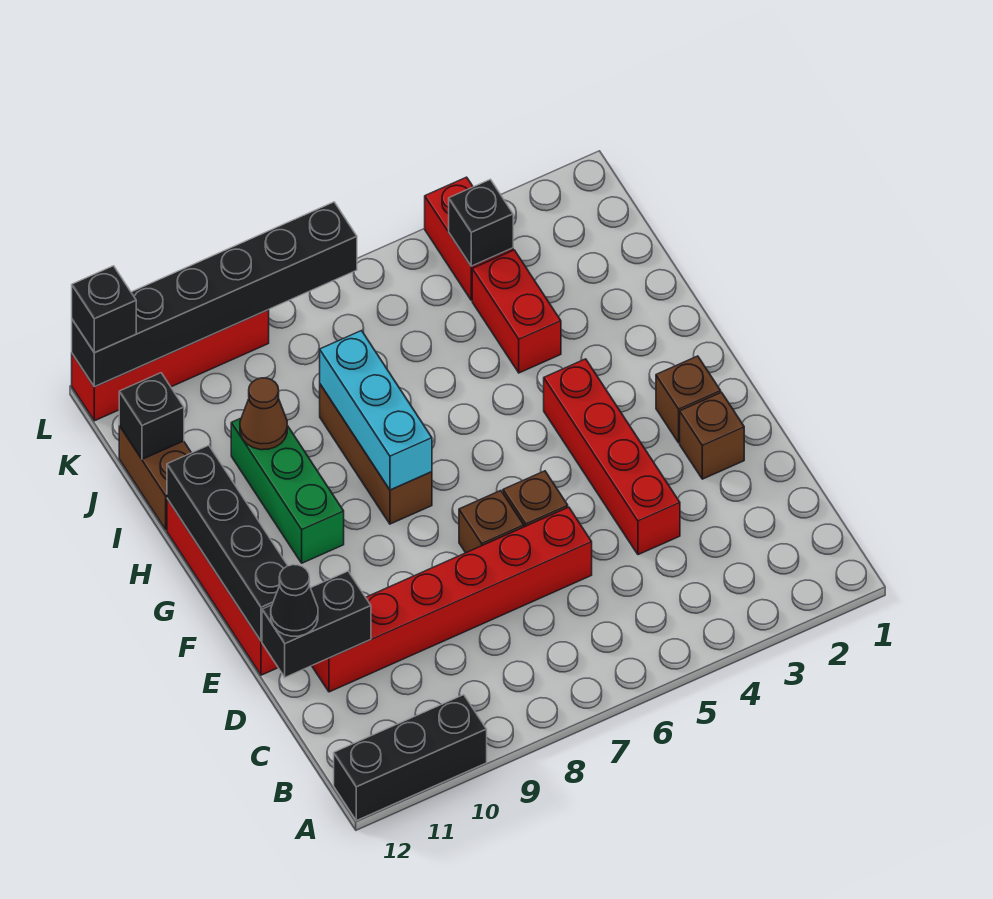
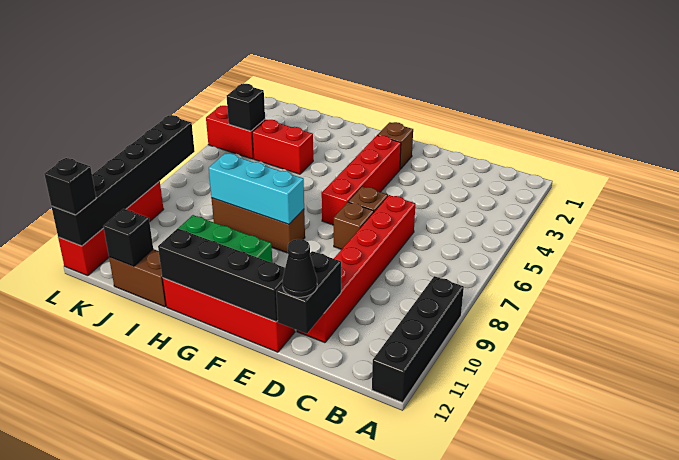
black 1x3 brick [334,695,487,821] -> black 1x4 brick [372,276,464,402]
red 1x4 brick [544,359,680,555] -> red 1x4 brick turned to [322,135,401,225]
brown 1x1 brick [680,392,744,479] -> none
brown 1x1 cone [240,378,287,450] -> none

